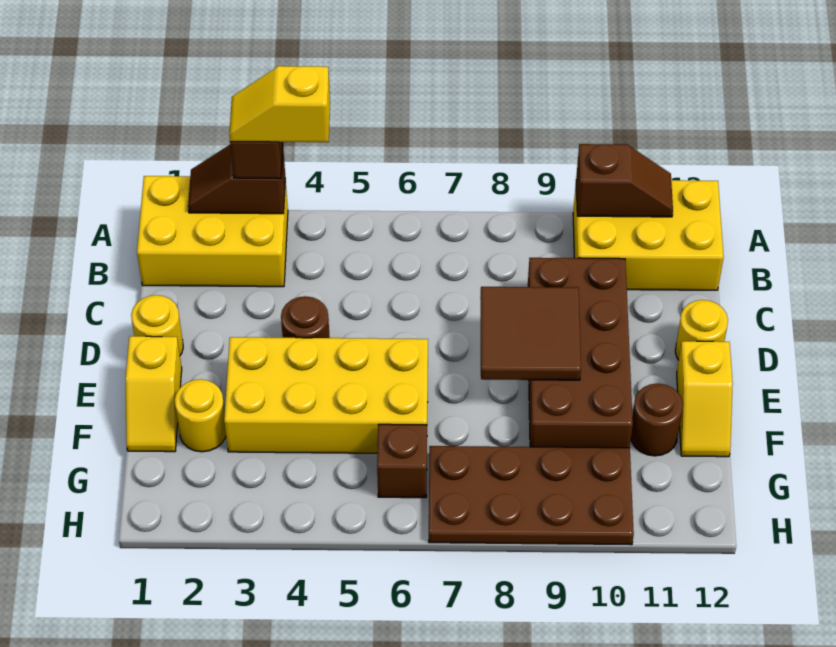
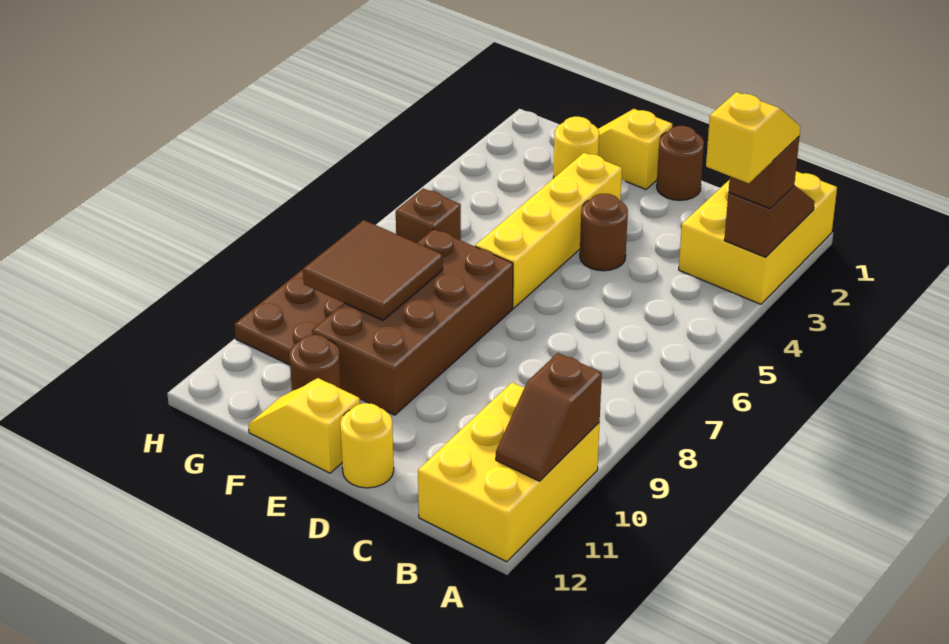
brown 2x4 brick [528,258,633,448] -> brown 2x4 brick turned to [312,229,513,415]
yellow 1x1 round brick [131,295,183,355] -> brown 1x1 round brick [657,126,704,200]
brown 2x2 tile [480,287,581,380] -> brown 2x2 tile moved to [303,220,443,320]
yellow 2x4 brick [224,337,428,453] -> yellow 1x4 brick [475,153,622,308]

